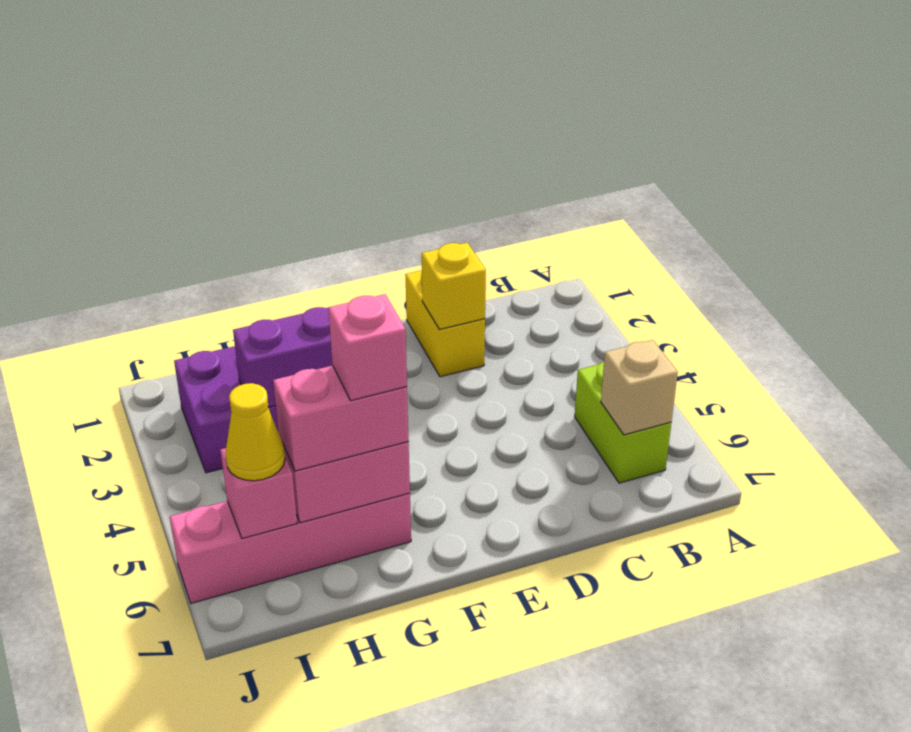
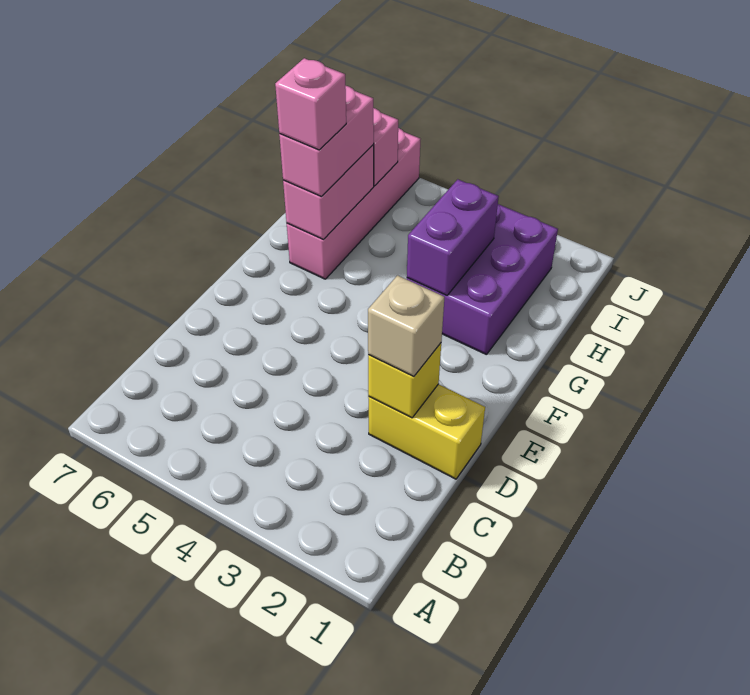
lime 1x2 brick [575,361,671,483] -> none
tan 1x1 brick [601,340,678,435] -> tan 1x1 brick moved to [368,275,444,376]
yellow 1x1 cone [225,383,285,481] -> none

